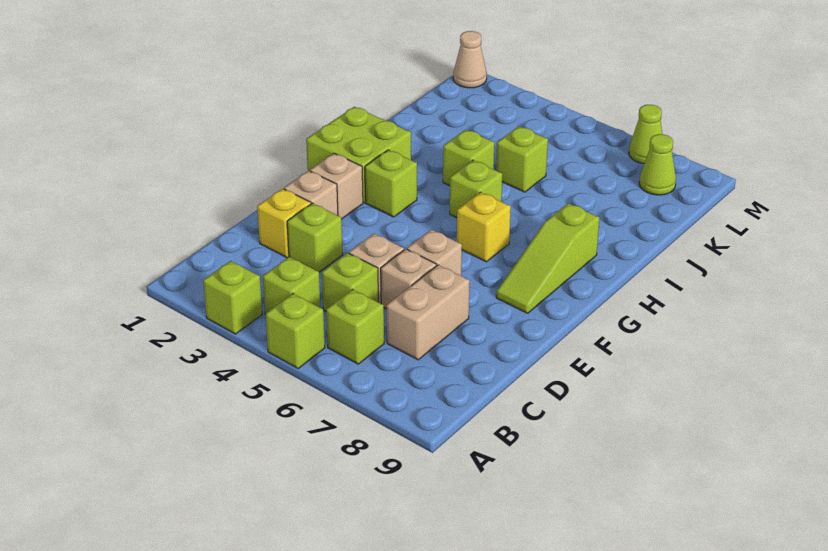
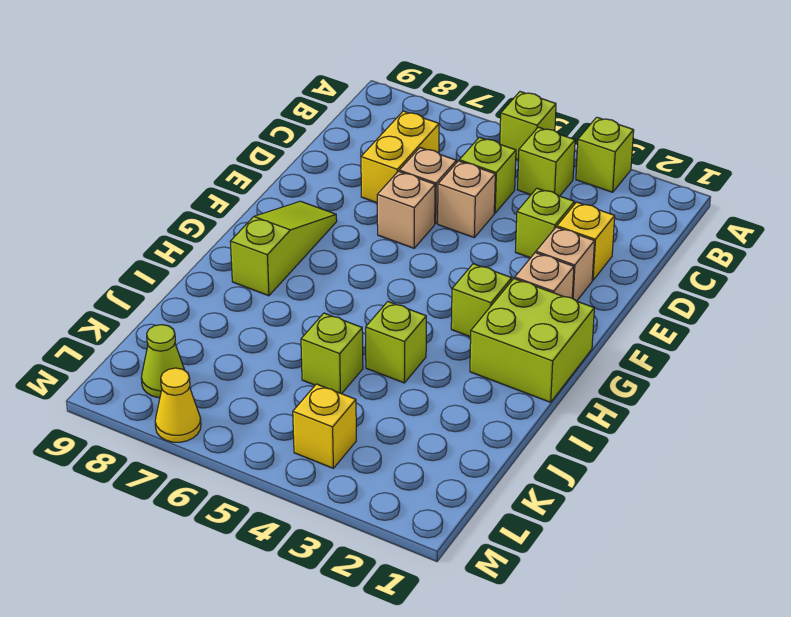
lime 1x1 brick [326,289,384,364] -> none
tan 1x2 brick [387,265,470,360] -> yellow 1x2 brick [361,111,439,203]
yellow 1x1 brick [457,192,511,262] -> yellow 1x1 brick moved to [293,384,356,468]
lime 1x1 brick [450,160,502,218] -> none
tan 1x1 cone [453,31,487,88] -> none
lime 1x1 cone [629,105,662,164] -> yellow 1x1 cone [155,368,201,442]

